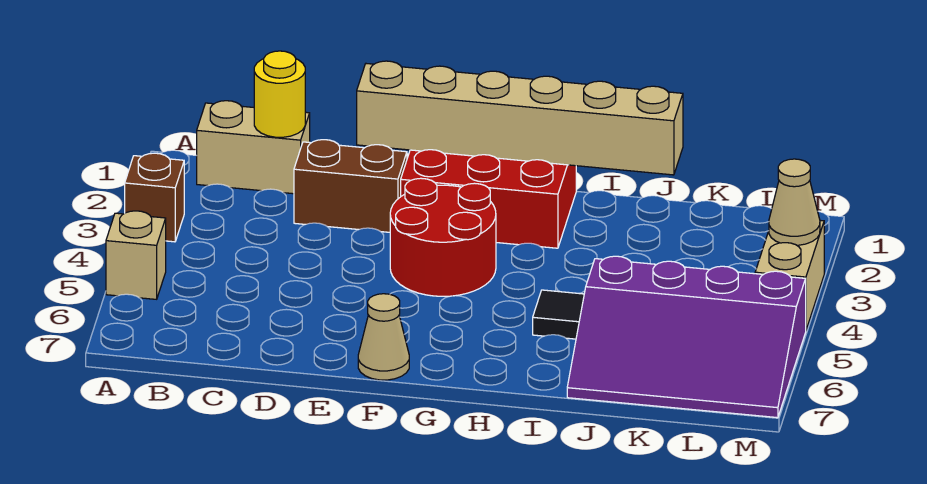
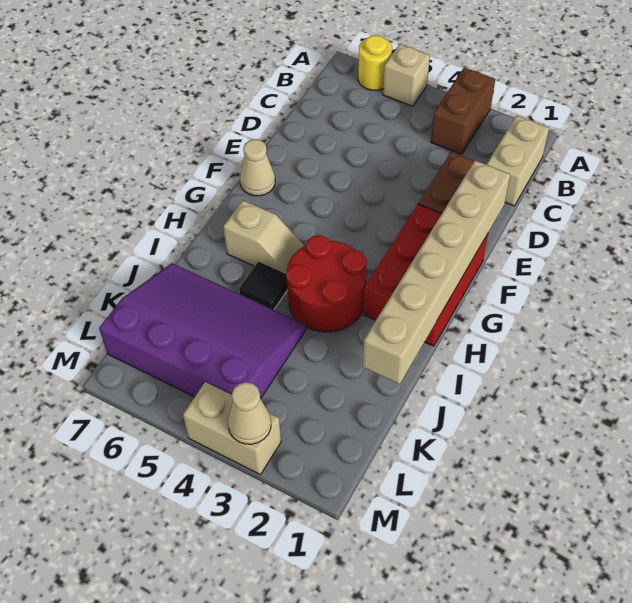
brown 1x1 brick [125,153,184,242] -> brown 1x2 brick [431,68,495,155]
yellow 1x1 round brick [254,51,305,137] -> yellow 1x1 round brick moved to [358,35,392,90]
red 2x2 round brick [390,178,496,296] -> red 2x2 round brick moved to [286,235,367,332]
none -> tan 1x2 slope [223,200,304,273]
purple 3x4 slope [567,256,806,418] -> purple 3x4 slope turned to [99,263,306,399]

